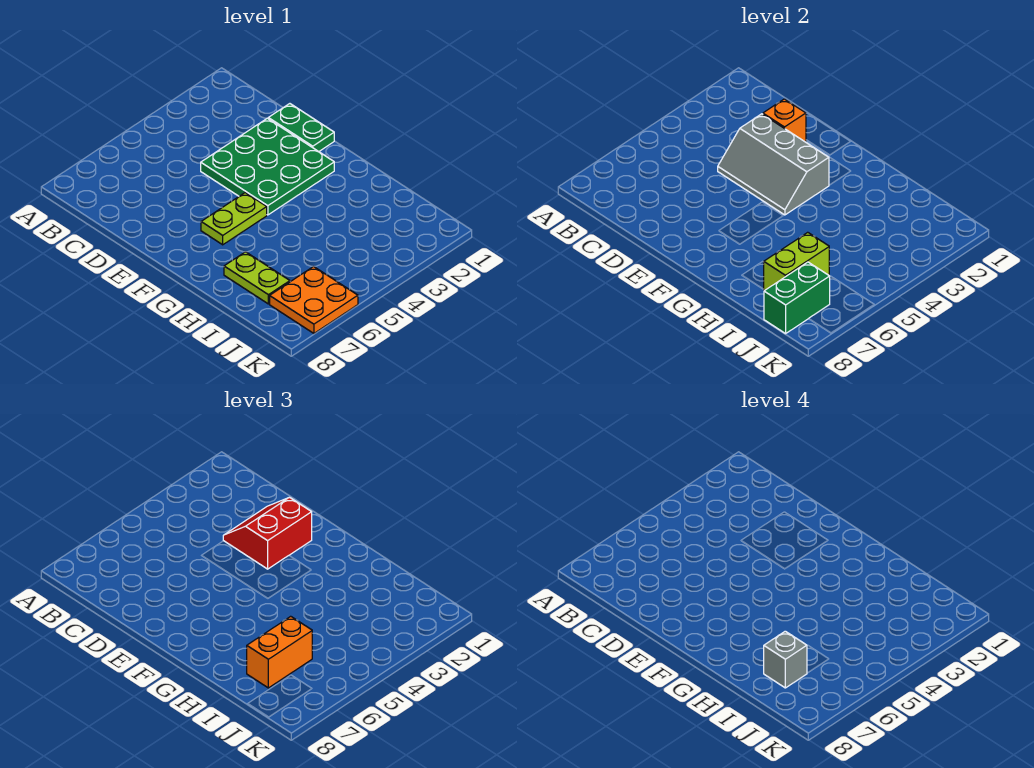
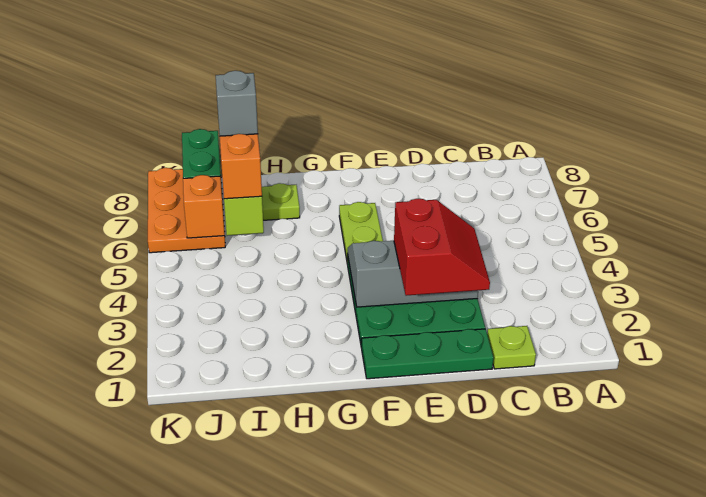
none -> lime 1x1 plate [487,326,536,369]
green 1x2 plate [268,104,334,151] -> green 1x3 plate [362,329,494,379]
orange 1x1 brick [763,99,806,142] -> orange 1x1 brick moved to [183,175,225,238]
orange 2x2 plate [270,266,358,333] -> orange 2x3 plate [148,168,225,253]

